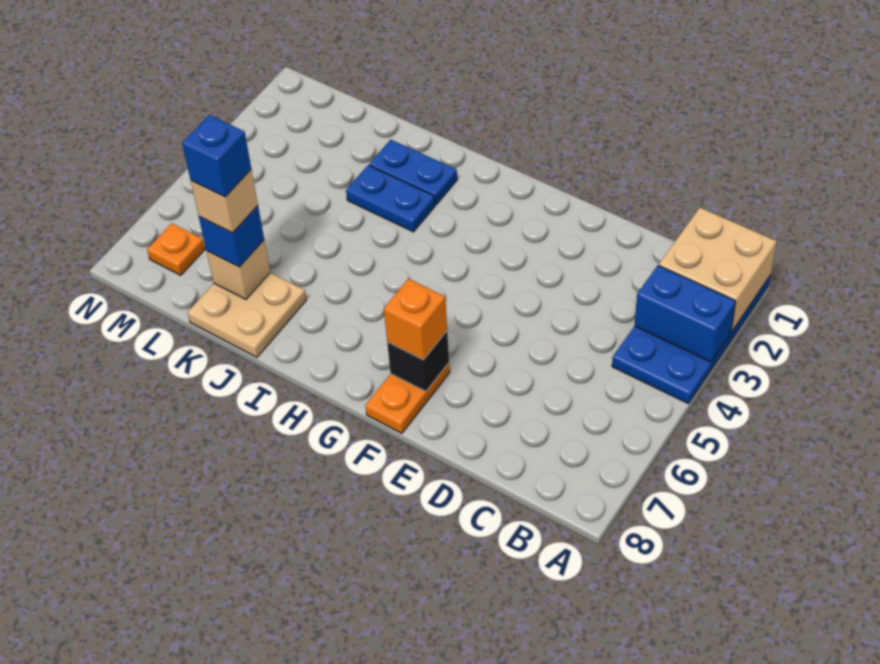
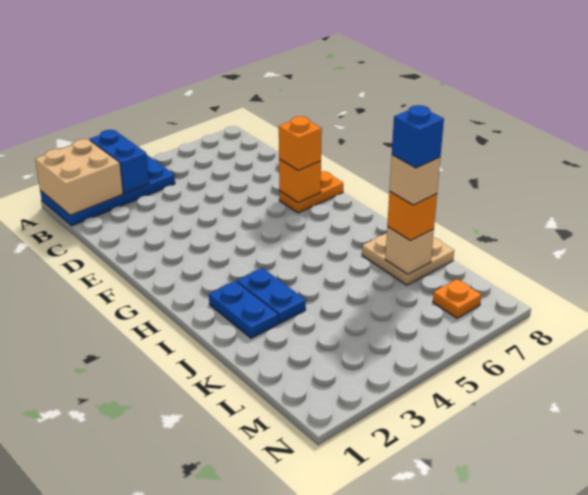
black 1x1 brick [387,331,449,391] -> orange 1x1 brick [279,159,321,203]
blue 1x1 brick [199,206,264,267] -> orange 1x1 brick [387,192,437,240]

